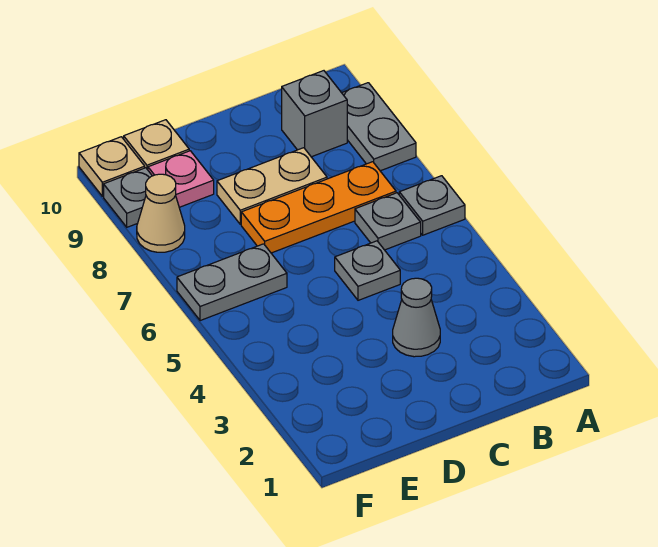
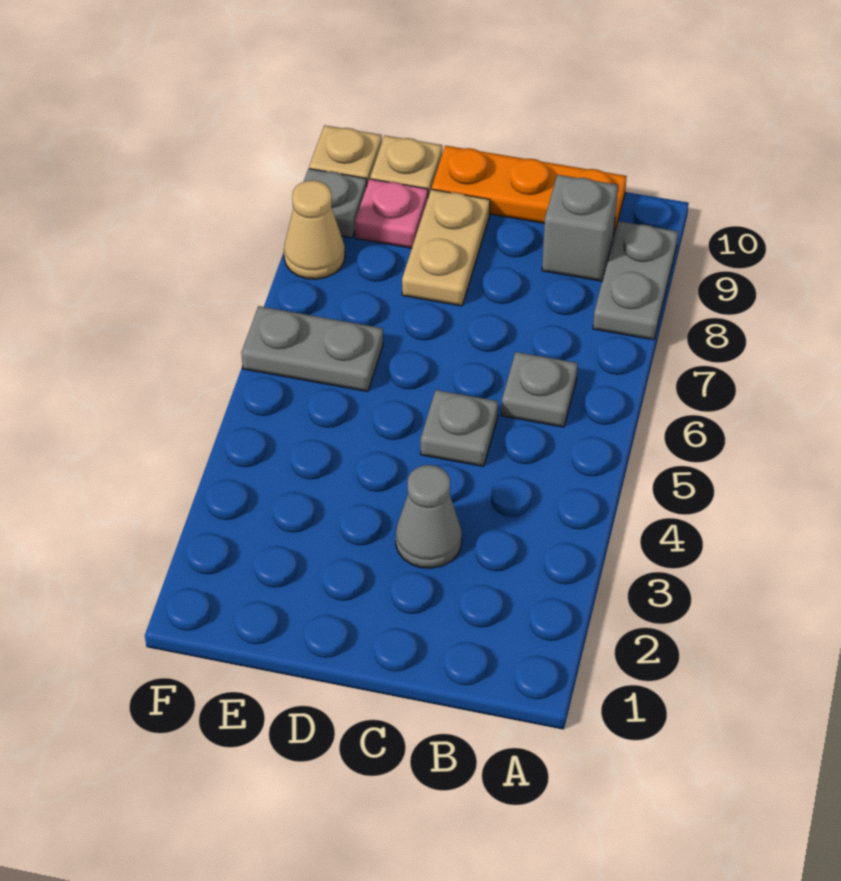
grey 1x1 plate [399,176,465,235] -> none
orange 1x3 plate [241,162,396,253] -> orange 1x3 plate moved to [432,145,627,234]
tan 1x2 plate [217,148,327,224] -> tan 1x2 plate turned to [402,189,490,306]

